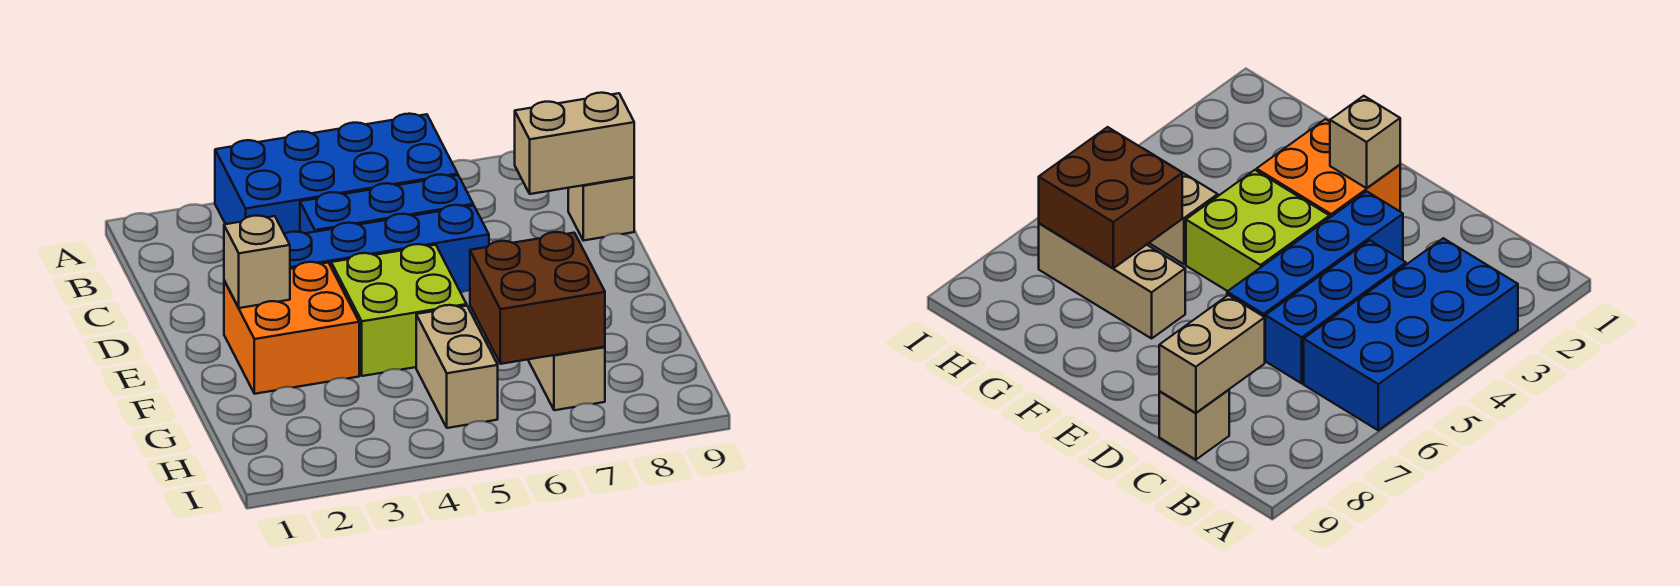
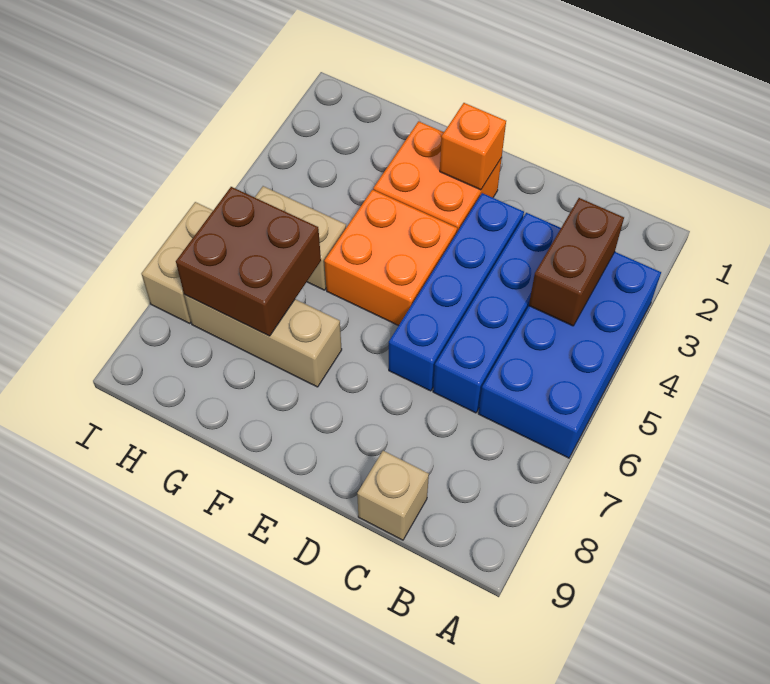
none -> brown 1x2 brick [529,198,624,326]
blue 1x3 brick [300,175,473,233] -> blue 1x4 brick [433,213,561,413]
tan 1x2 brick [515,93,634,194] -> tan 1x2 brick moved to [142,202,213,323]
tan 1x1 brick [224,216,290,308] -> orange 1x1 brick [440,103,506,190]
lime 2x2 brick [331,244,467,376] -> orange 2x2 brick [324,190,457,326]

